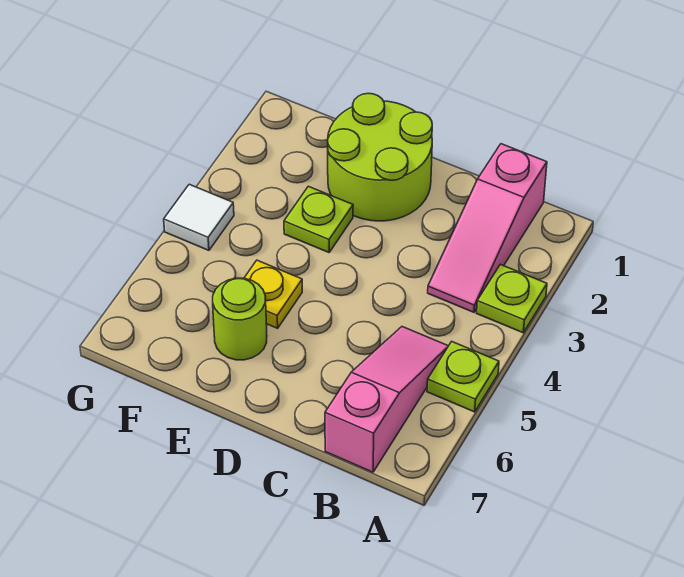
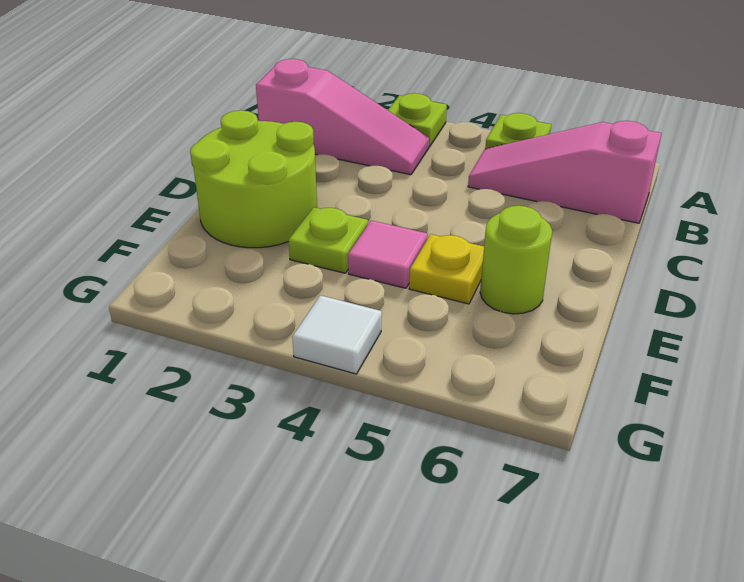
none -> pink 1x1 tile [348,221,428,288]

